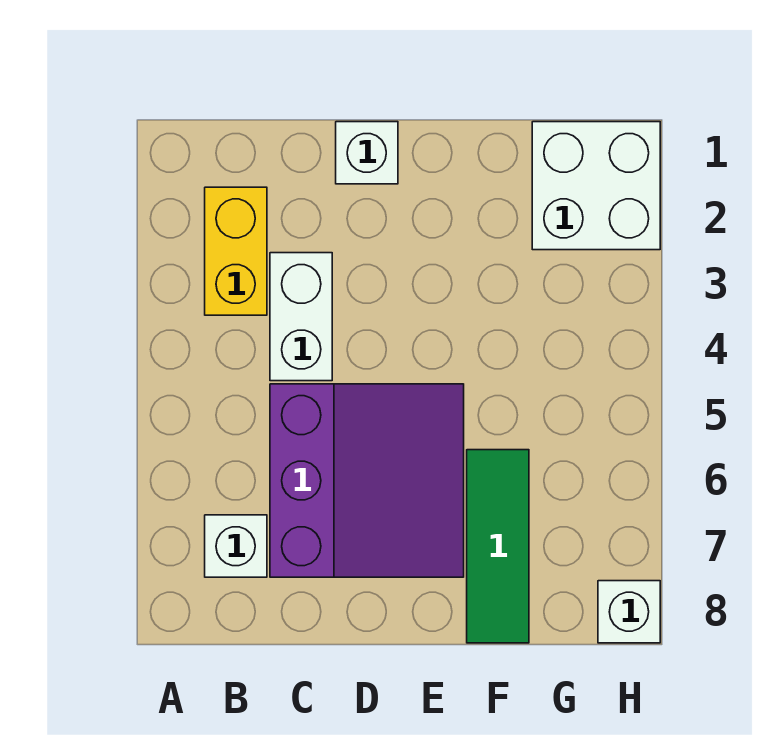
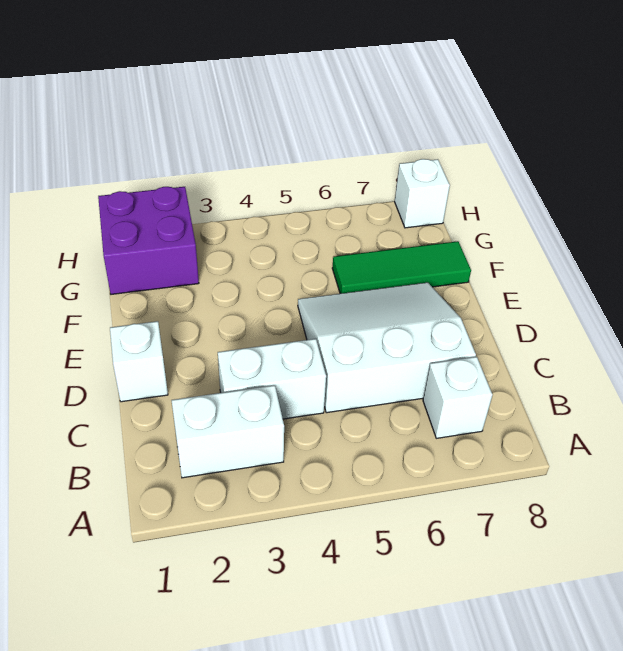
yellow 1x2 brick [205,187,267,315] -> white 1x2 brick [171,385,284,478]
purple 3x3 slope [270,384,464,577] -> white 3x3 slope [298,283,476,413]
white 2x2 brick [532,122,660,250] -> purple 2x2 brick [98,187,199,294]

